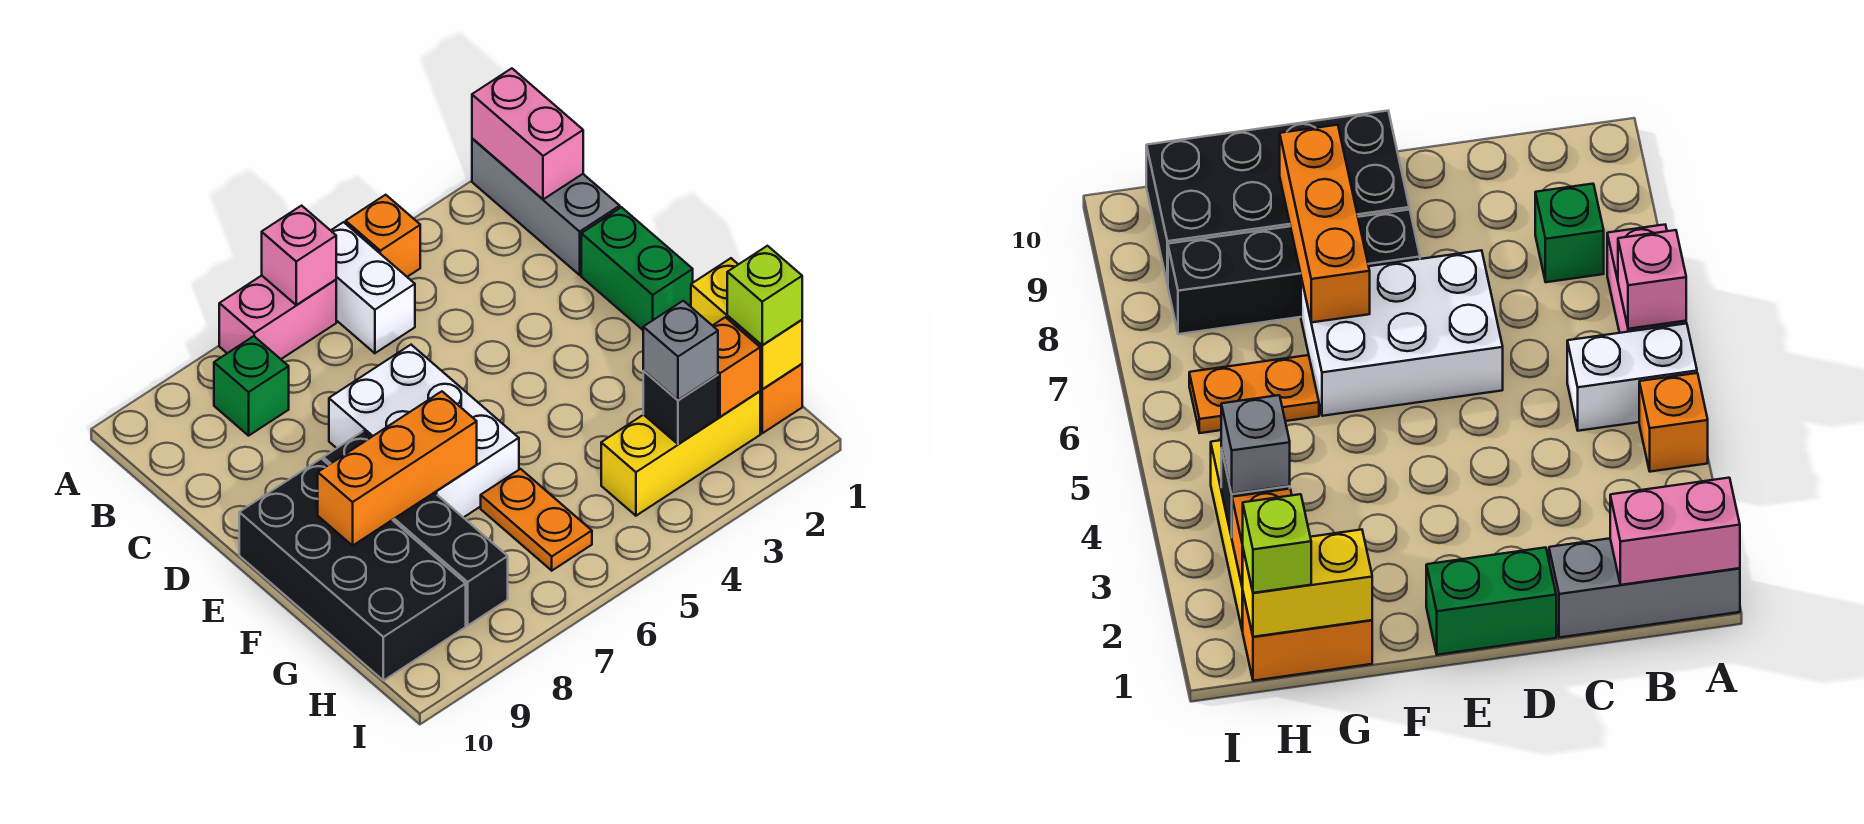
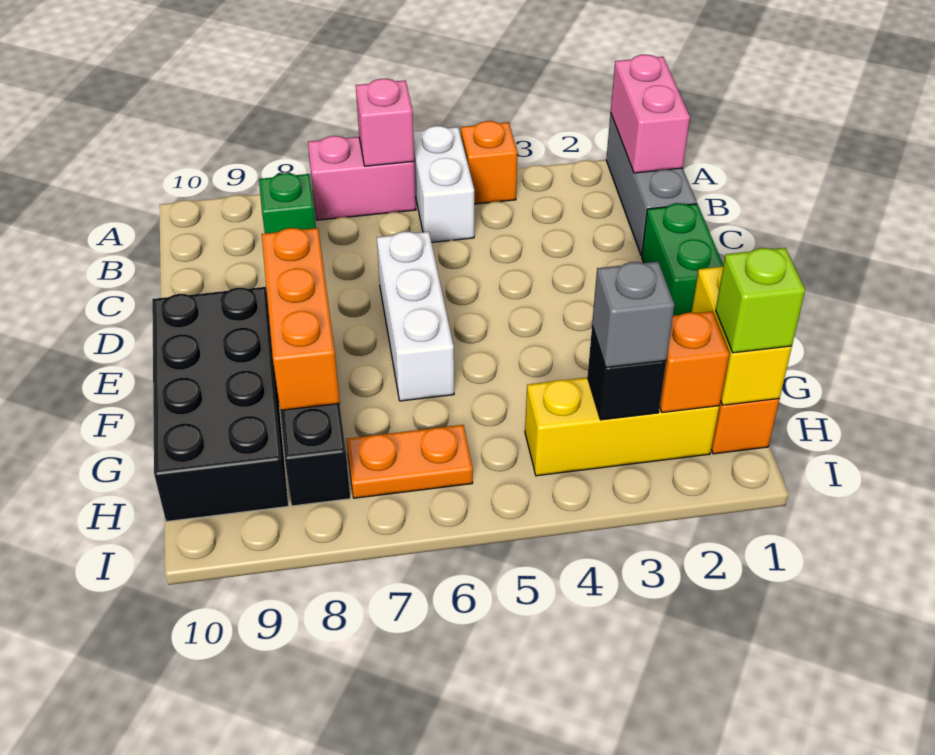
white 2x3 brick [329,345,519,518] -> white 1x3 brick [377,232,454,401]
orange 1x3 brick [318,391,477,546] -> orange 1x3 brick turned to [262,228,340,410]
orange 1x2 plate [481,469,592,571] -> orange 1x2 plate turned to [346,425,473,498]

